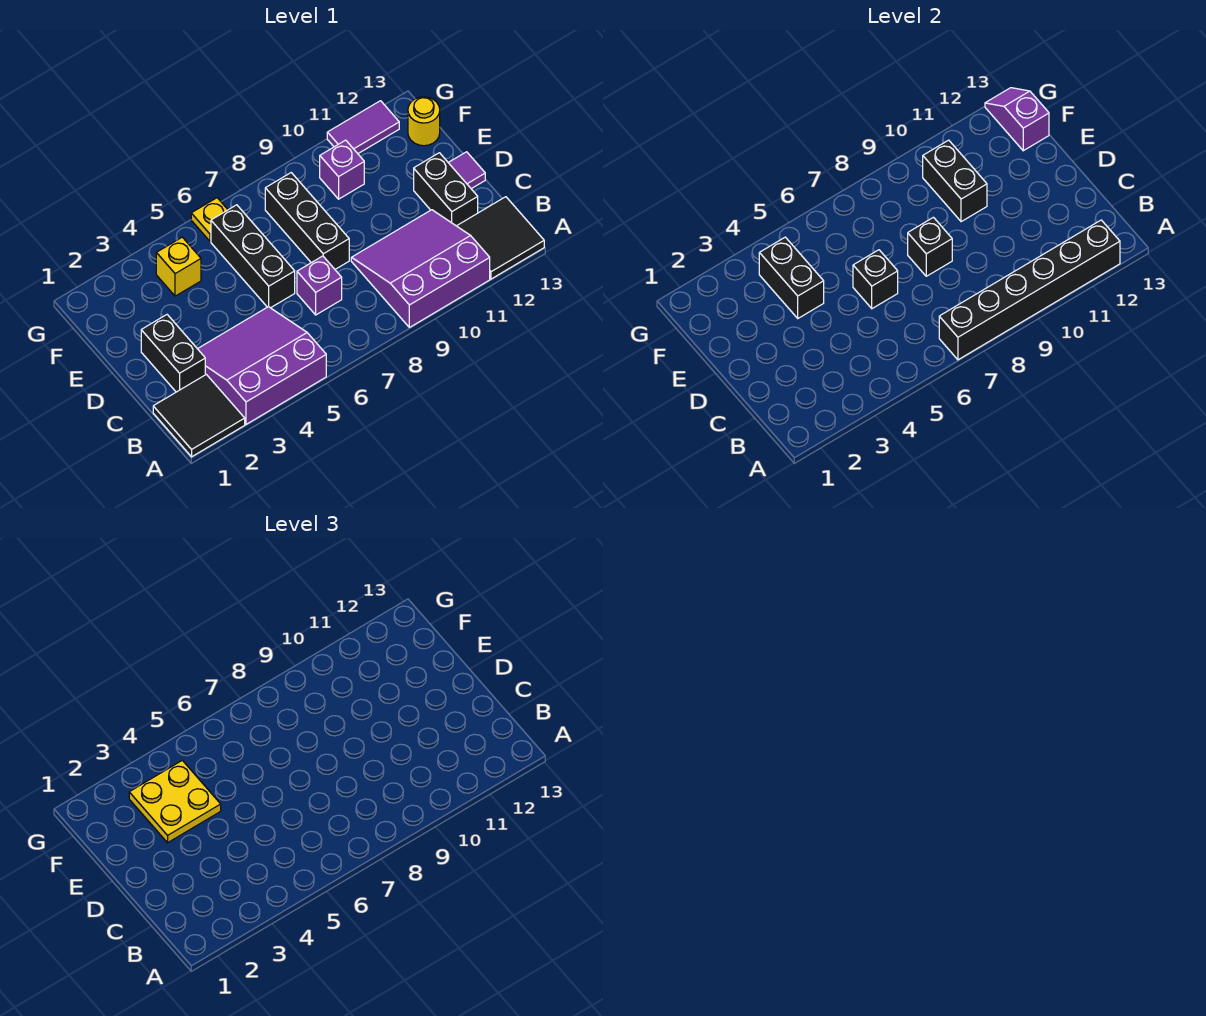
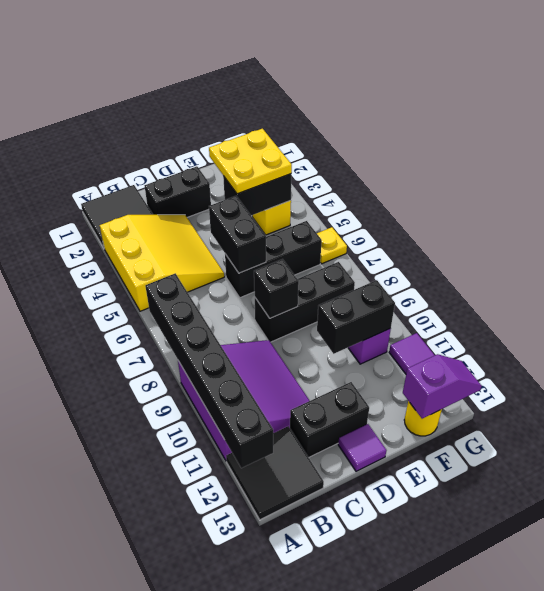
purple 3x3 slope [198,307,326,424] -> yellow 3x3 slope [100,215,224,311]
purple 1x1 brick [297,256,342,315] -> none
black 1x1 brick [853,250,898,309] -> black 1x2 brick [209,196,266,273]

